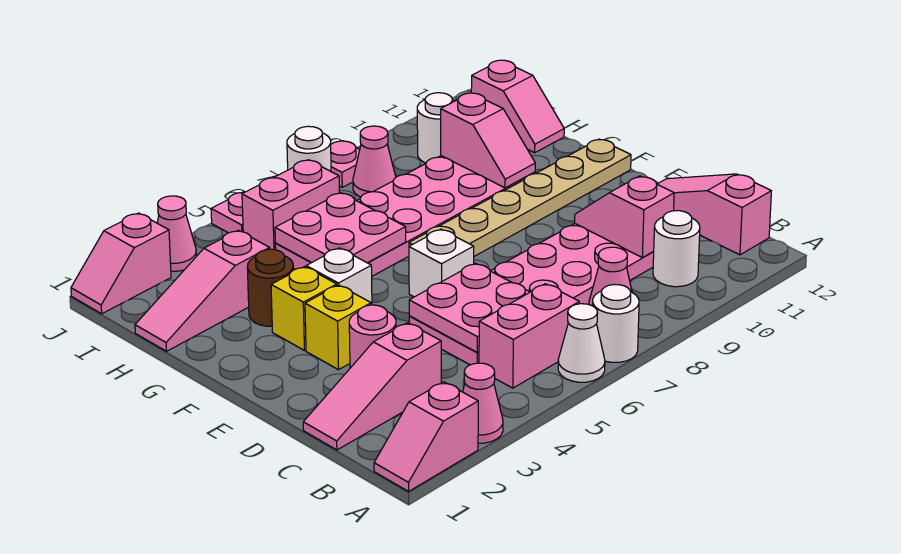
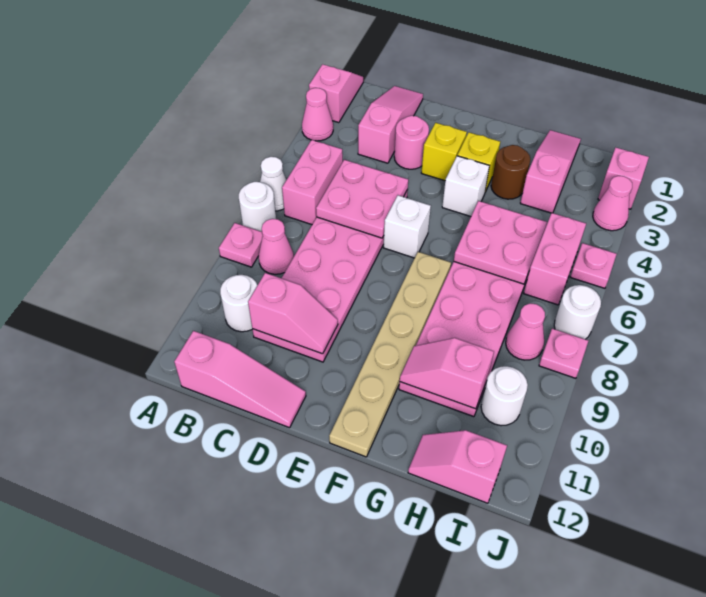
none -> pink 1x1 plate [219,223,263,267]

